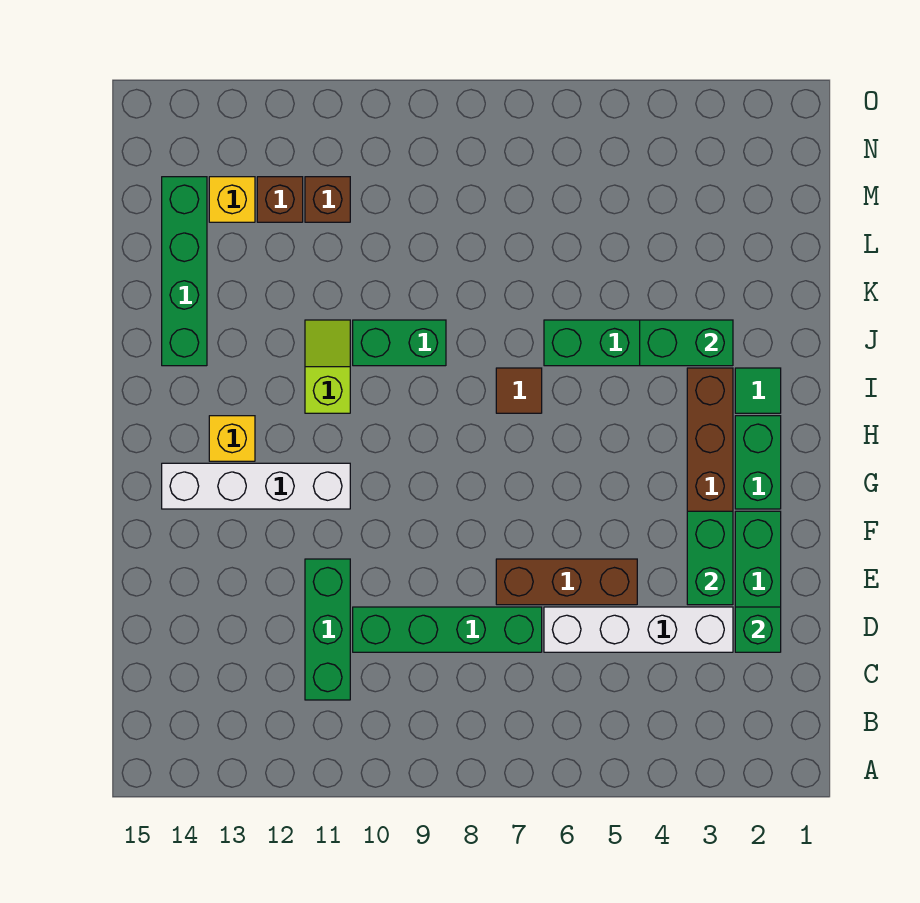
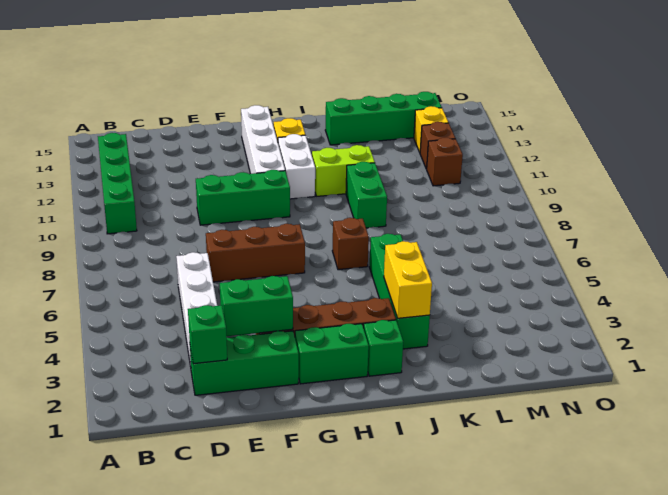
green 1x3 brick [305,559,350,700] -> green 1x3 brick moved to [196,170,290,225]
green 1x4 brick [353,607,542,652] -> green 1x4 brick moved to [98,133,137,234]
brown 1x3 brick [496,559,637,605] -> brown 1x3 brick turned to [206,224,305,282]
none -> white 1x2 brick [278,134,315,199]
green 1x1 tile [735,368,781,413] -> green 1x1 brick [364,320,403,376]
brown 1x1 tile [496,368,542,413] -> brown 1x1 brick [332,218,369,270]
lime 1x2 slope [305,320,350,413] -> lime 1x2 brick [312,145,375,196]
green 1x2 brick [640,320,733,366] -> yellow 1x2 brick [384,241,432,318]

